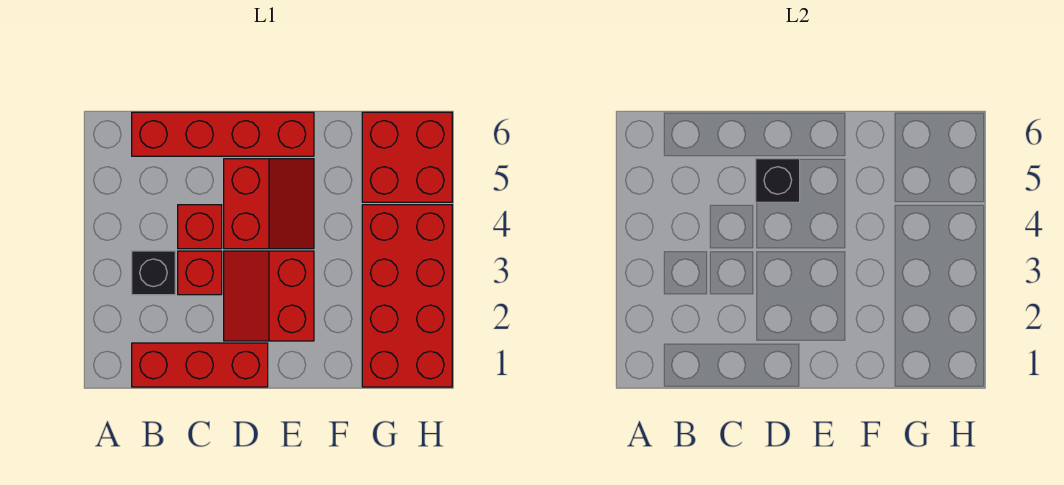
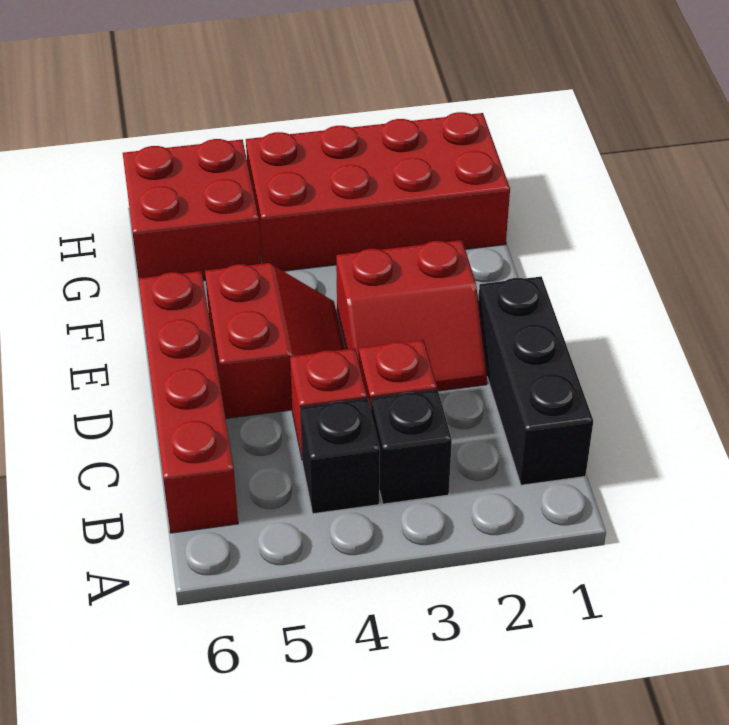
red 1x3 brick [132,343,268,387] -> black 1x3 brick [478,277,593,485]
red 2x2 slope [224,159,314,249] -> red 2x2 slope turned to [205,263,345,418]
black 1x1 brick [756,159,800,202] -> black 1x1 brick moved to [300,399,380,514]

